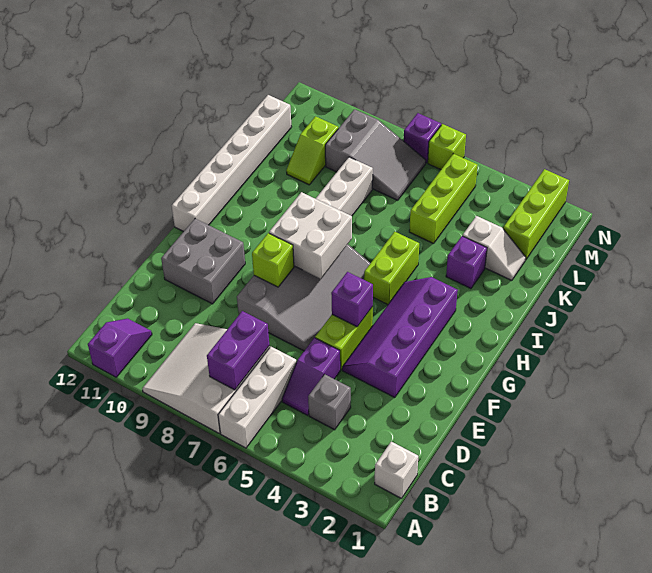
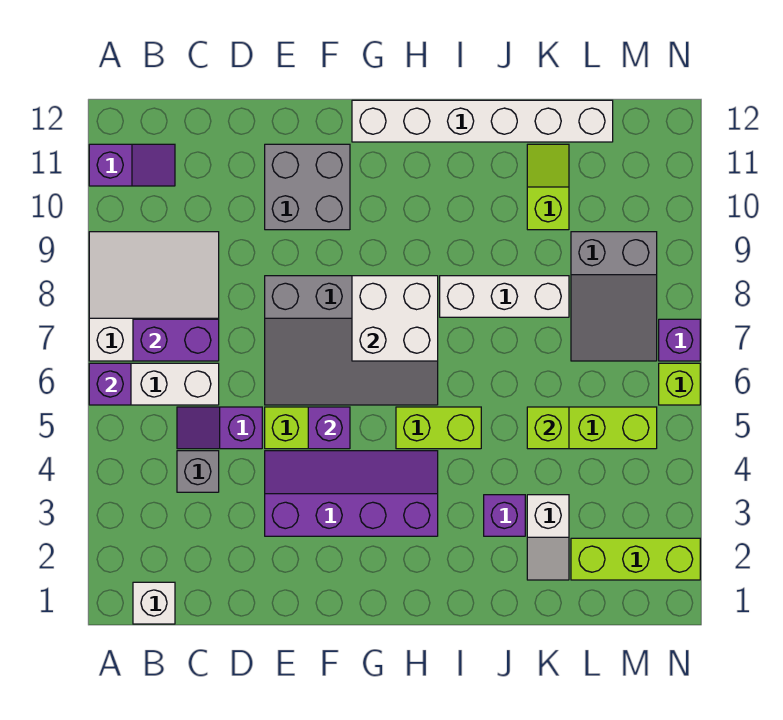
none -> purple 1x1 brick [89,363,131,405]
lime 1x1 brick [252,233,294,287] -> lime 1x1 brick moved to [527,407,569,449]
lime 1x2 slope [286,116,338,185] -> lime 1x2 slope turned to [527,144,569,230]

